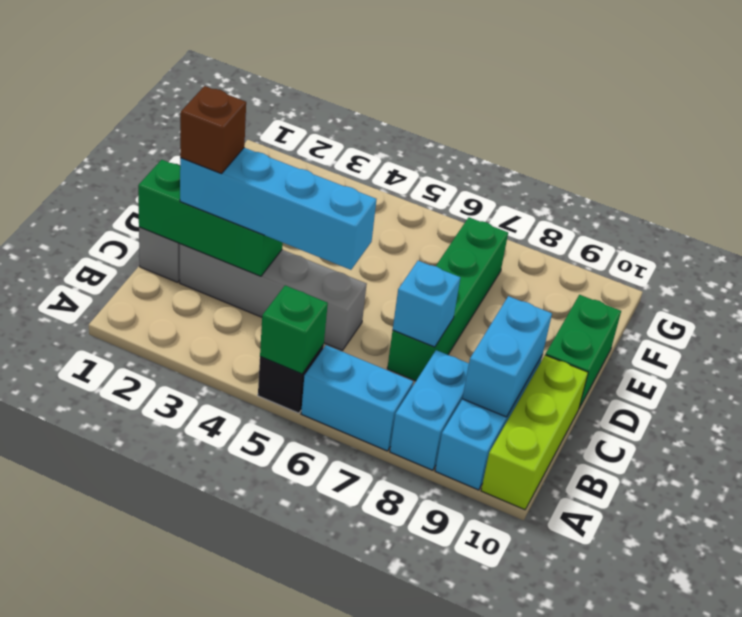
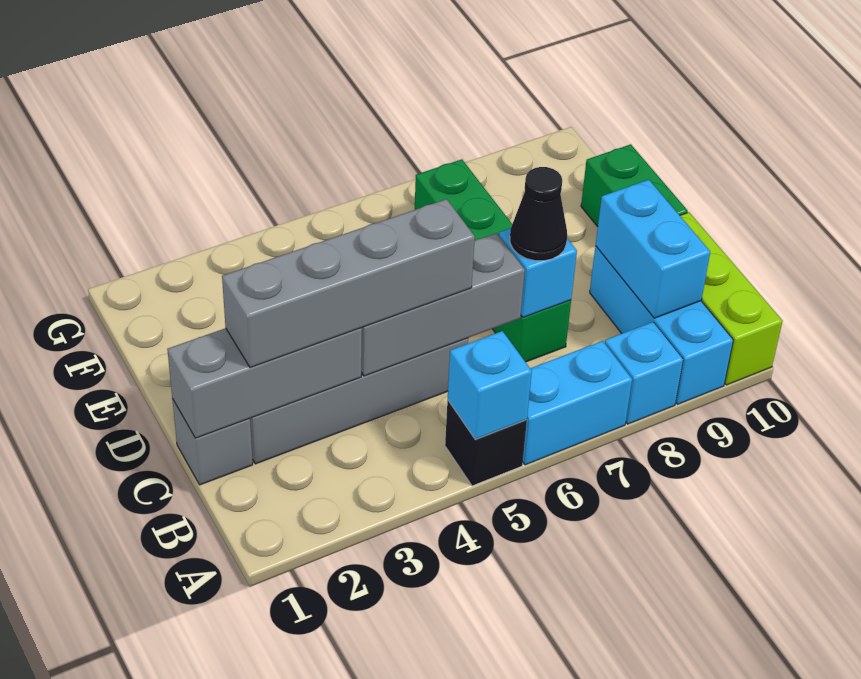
green 1x1 brick [260,285,328,374] -> cyan 1x1 brick [448,331,532,439]
cyan 1x2 brick [390,350,469,470] -> cyan 1x1 brick [605,322,683,424]
green 1x3 brick [138,160,283,276] -> grey 1x3 brick [167,328,362,438]
cyan 1x4 brick [180,148,377,270] -> grey 1x4 brick [222,199,475,368]
brown 1x1 brick [180,86,246,174] -> none
none -> grey 1x3 brick [361,233,525,376]
none -> black 1x1 cone [510,167,567,261]

